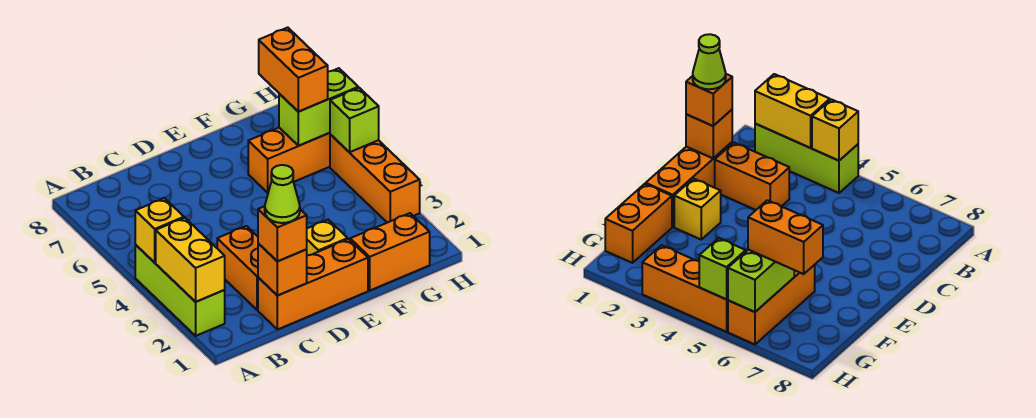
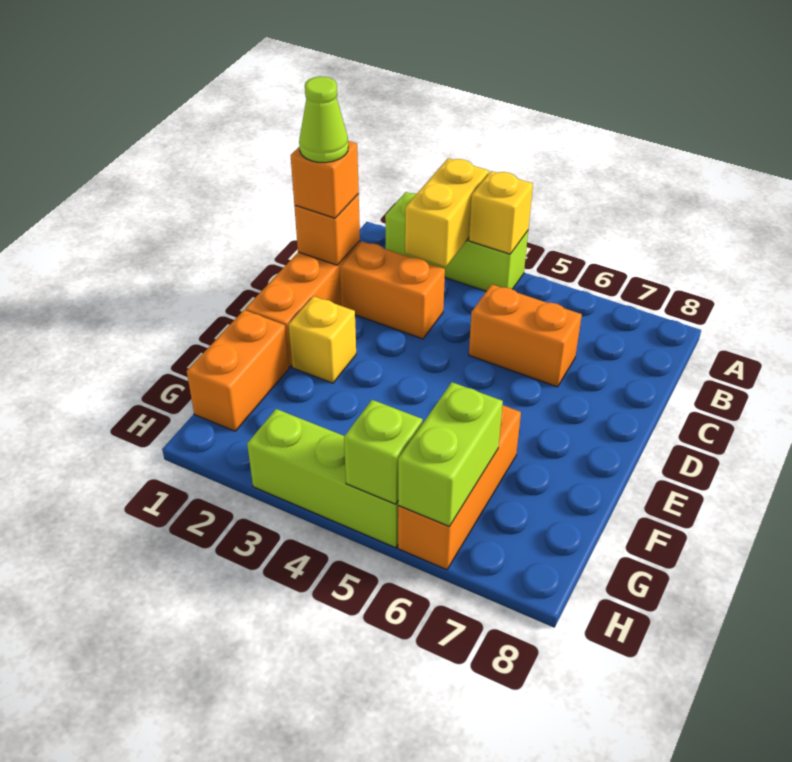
yellow 1x2 brick [156,218,225,302] -> yellow 1x2 brick turned to [405,158,489,267]
orange 1x2 brick [259,28,328,112] -> orange 1x2 brick moved to [469,284,582,387]
orange 1x3 brick [330,134,420,223] -> lime 1x3 brick [247,409,398,548]

